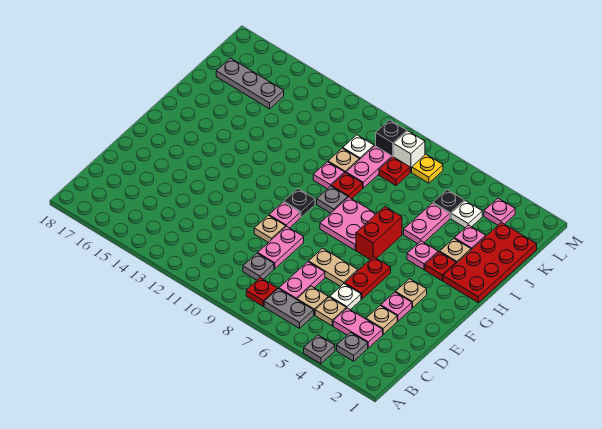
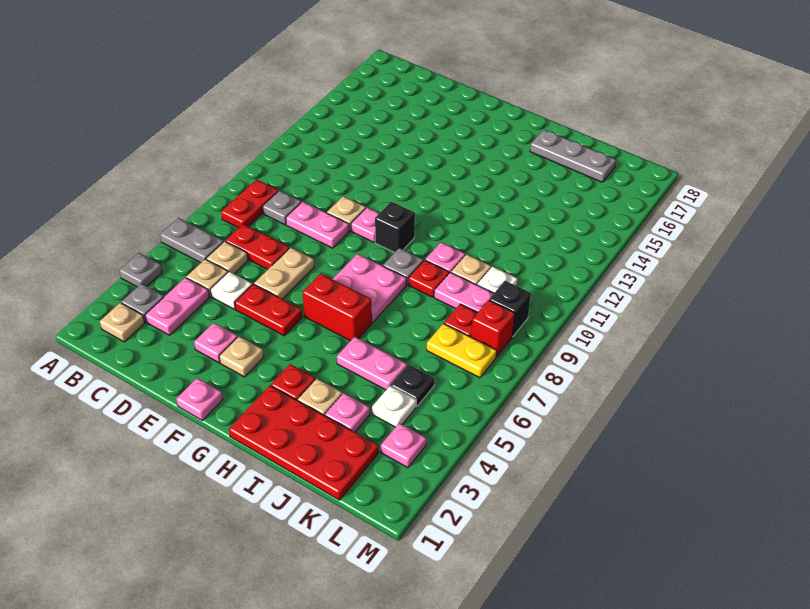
grey 1x2 plate [264,289,314,328] -> grey 1x2 plate turned to [160,218,223,263]
red 1x1 plate [246,278,277,306] -> red 1x2 plate [221,180,278,228]
pink 1x2 plate [279,262,325,299] -> red 1x2 plate [226,224,290,269]
tan 1x1 plate [366,306,397,334] -> tan 1x1 plate moved to [100,303,144,342]
black 1x1 plate [284,189,315,217] -> black 1x1 brick [375,202,415,252]
pink 1x1 plate [407,241,438,270] -> pink 1x1 plate moved to [176,378,223,420]
grey 1x3 plate [216,58,284,109] -> grey 1x3 plate turned to [530,130,616,182]
yellow 1x1 plate [412,154,443,183] -> yellow 1x2 plate [427,324,497,378]
white 1x1 brick [394,131,425,172] -> red 1x1 brick [471,300,515,357]

